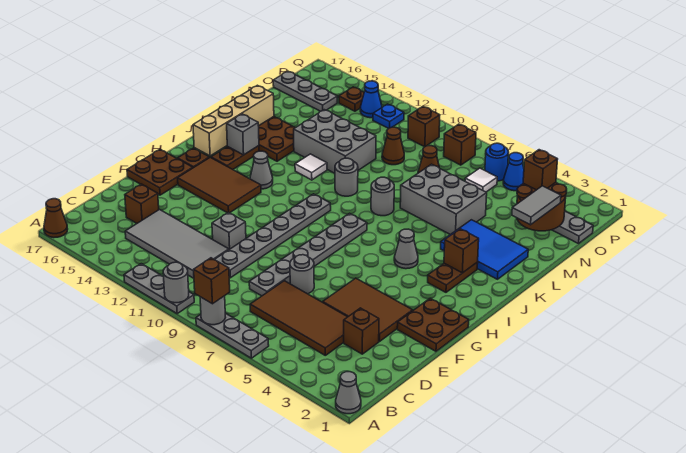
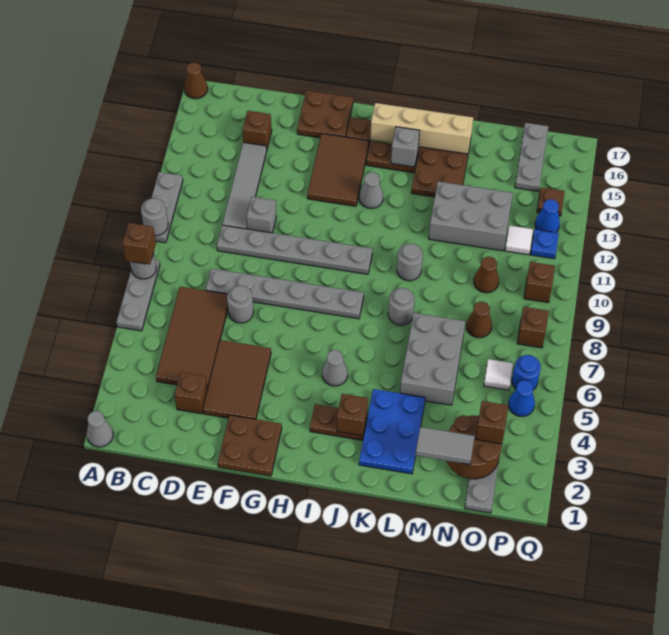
grey 2x4 tile [125,210,229,278] -> grey 1x4 tile [222,142,267,229]
blue 2x3 tile [441,220,528,279] -> blue 2x3 plate [359,389,425,474]
white 1x1 tile [295,154,327,180] -> white 1x1 tile moved to [505,225,533,255]
grey 2x3 brick [294,110,376,173] -> grey 2x3 brick turned to [429,181,513,251]

